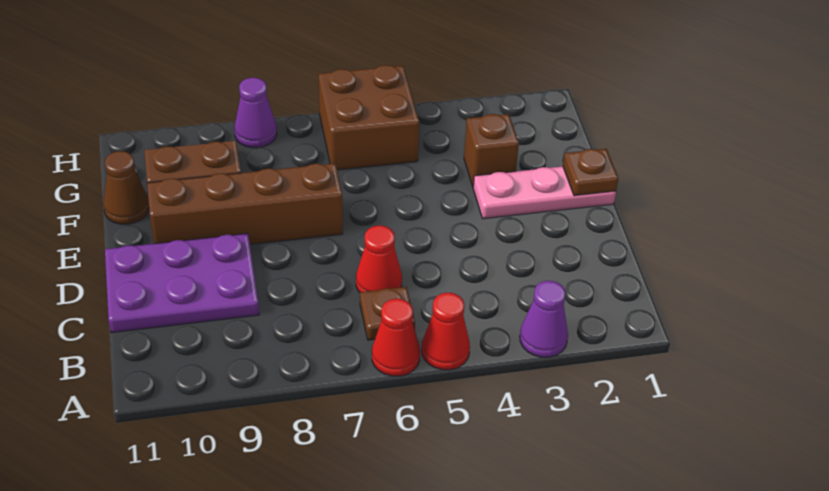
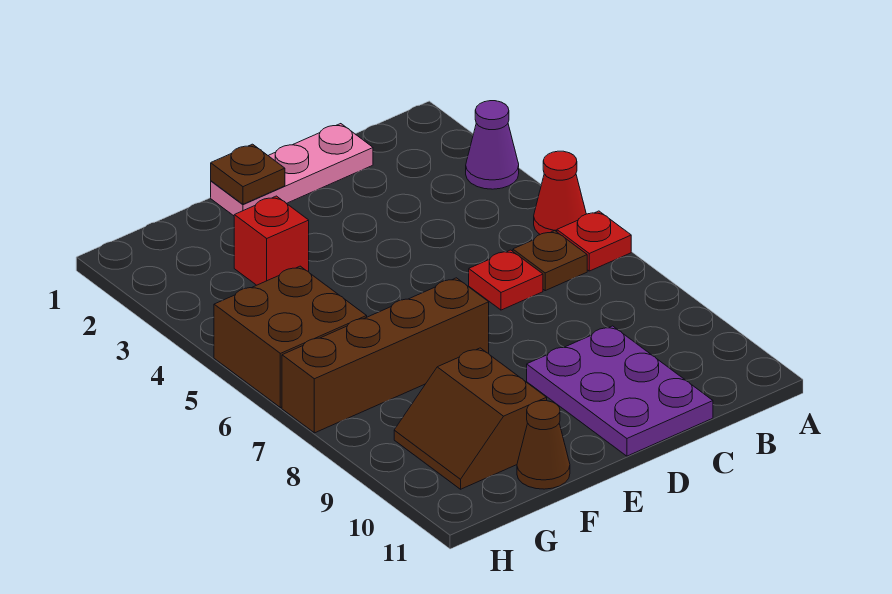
red 1x1 cone [372,299,420,376] -> red 1x1 plate [557,211,631,271]
red 1x1 cone [356,226,402,292] -> red 1x1 plate [469,250,543,310]
pink 1x3 plate [473,166,616,219] -> pink 1x3 plate turned to [211,124,373,216]
brown 1x4 brick [147,163,343,245] -> brown 1x4 brick turned to [282,278,489,433]
brown 1x1 brick [464,114,519,186] -> red 1x1 brick [234,196,309,285]
purple 1x1 cone [235,78,277,148] -> none

